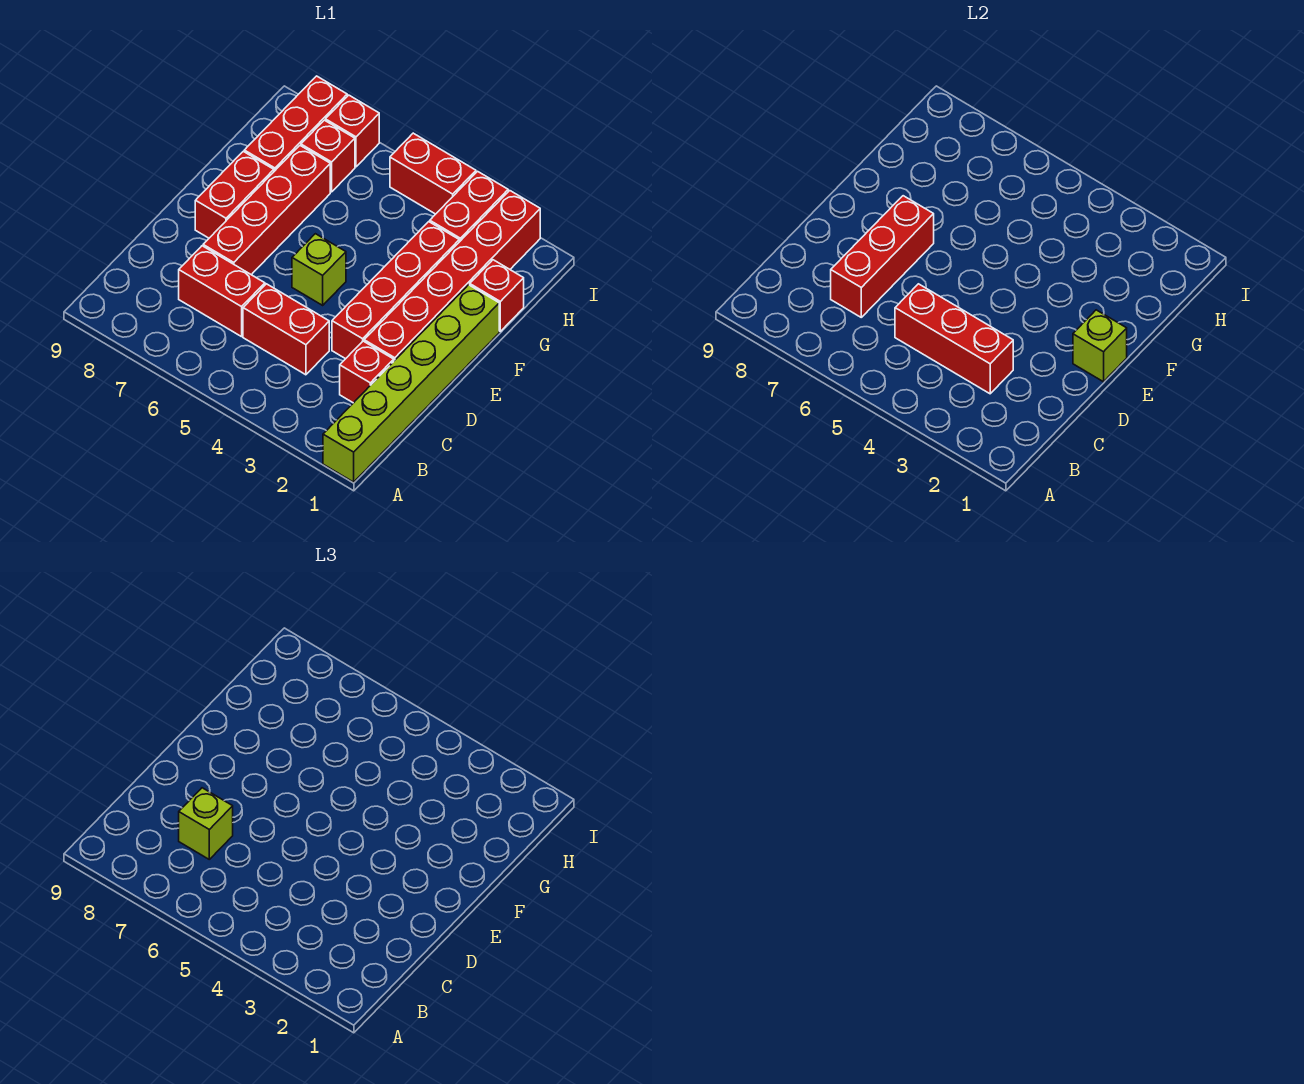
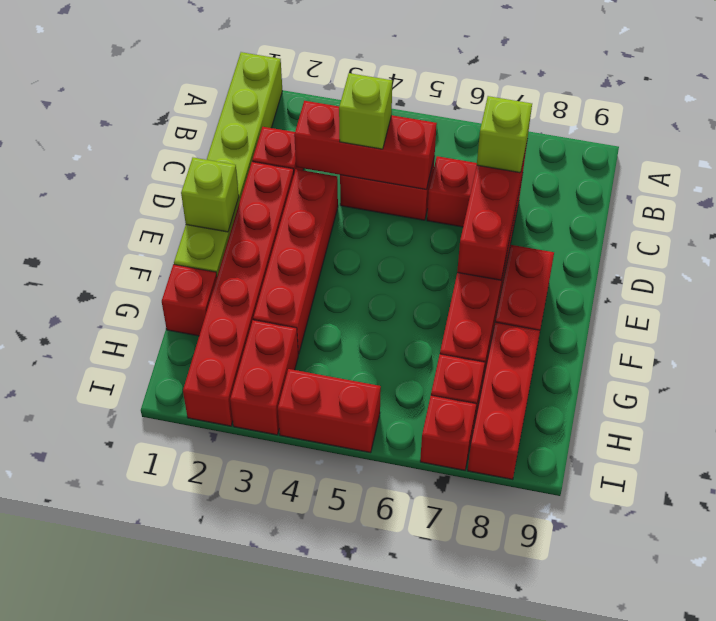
lime 1x1 brick [292,234,346,305] -> lime 1x1 brick moved to [339,73,392,149]

